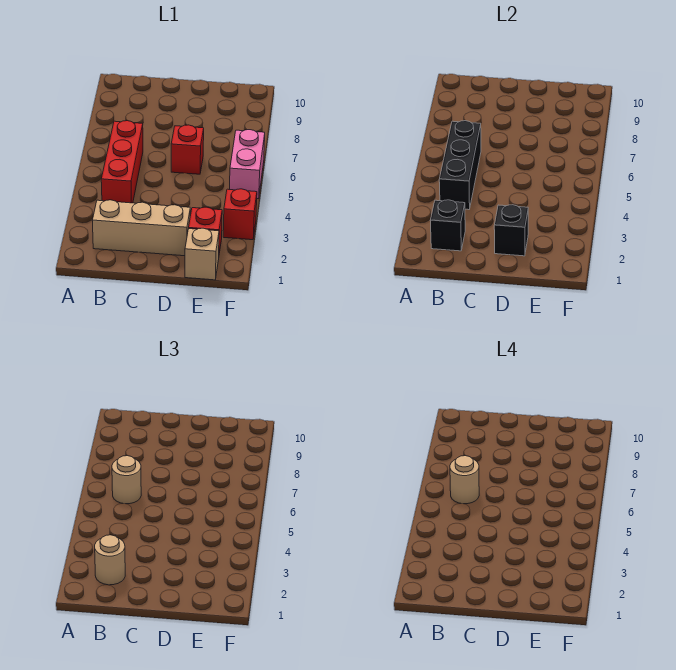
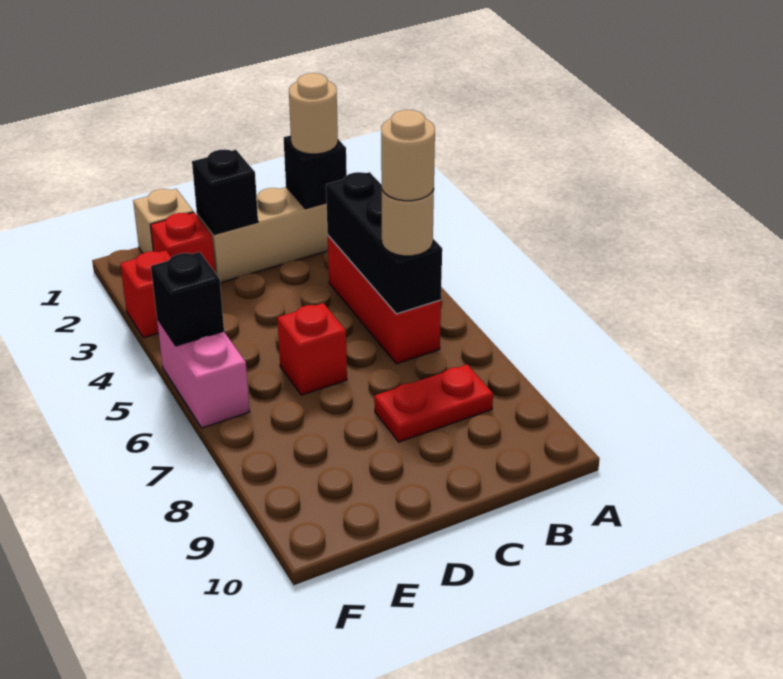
none -> red 1x2 plate [374,365,493,442]
none -> black 1x1 brick [151,252,224,346]

